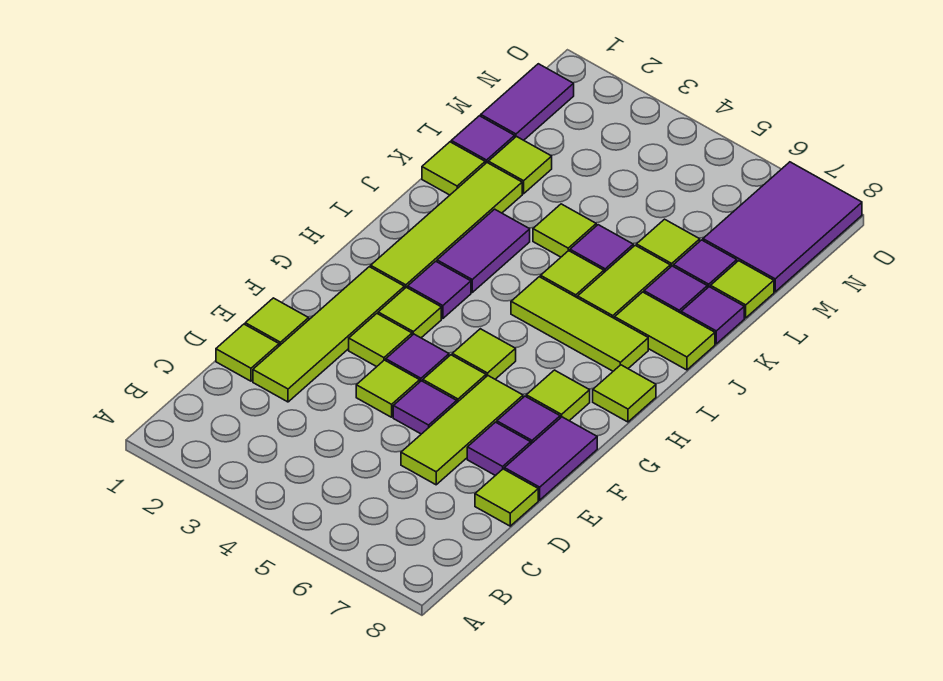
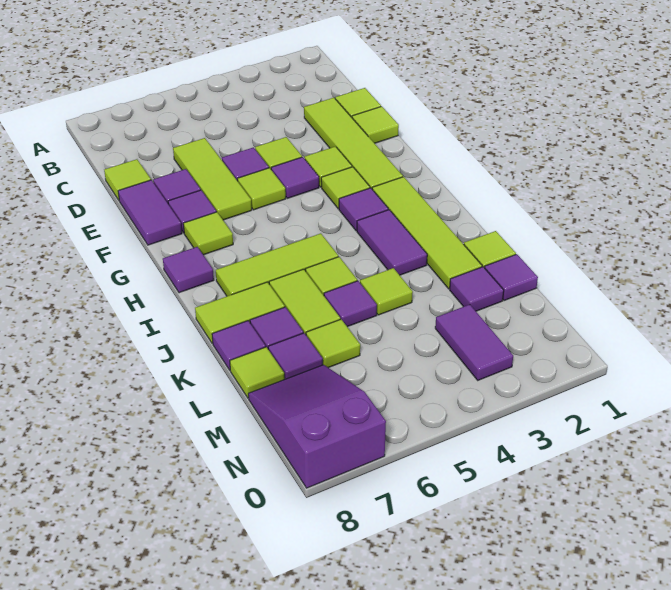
lime 1x1 tile [452,329,516,379] -> none
lime 1x1 tile [593,365,656,422] -> purple 1x1 tile [163,247,214,293]
lime 1x1 tile [488,137,552,194] -> purple 1x1 tile [450,267,504,311]
purple 1x2 tile [481,64,574,140] -> purple 1x2 tile moved to [435,304,513,380]
purple 2x3 tile [703,162,862,292] -> purple 2x3 slope [248,365,386,488]

